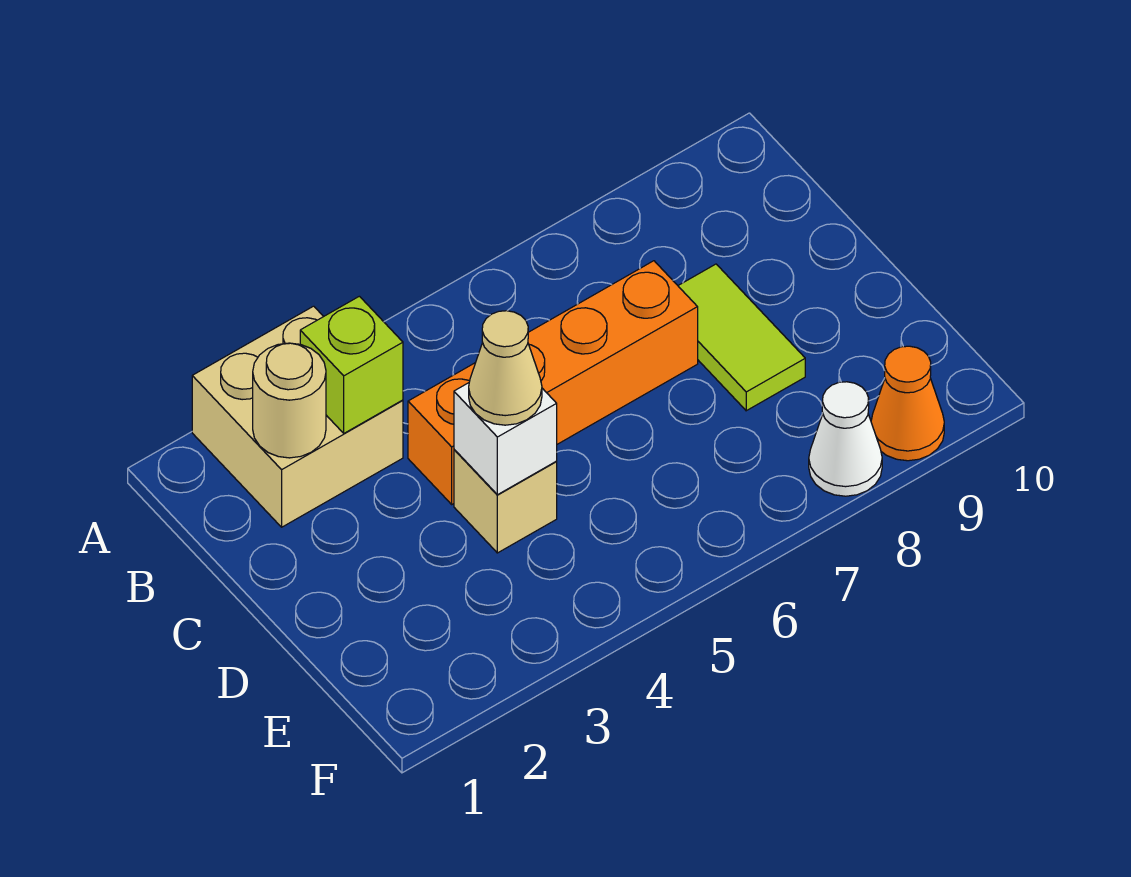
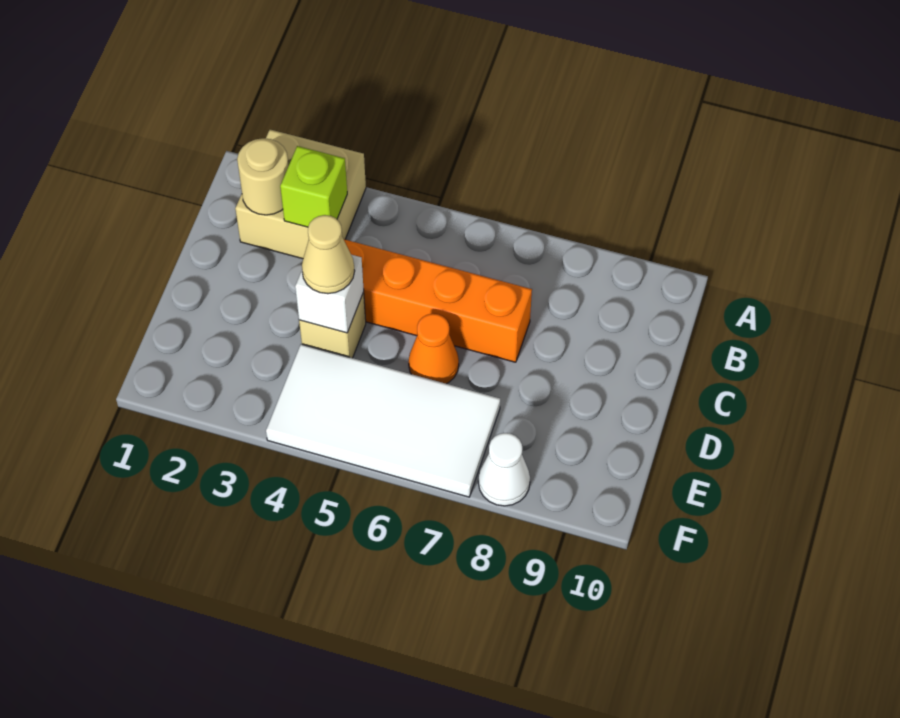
lime 1x2 tile [678,264,805,411] -> none
none -> white 2x4 tile [266,344,500,497]
orange 1x1 cone [871,346,944,461] -> orange 1x1 cone moved to [409,314,459,384]

